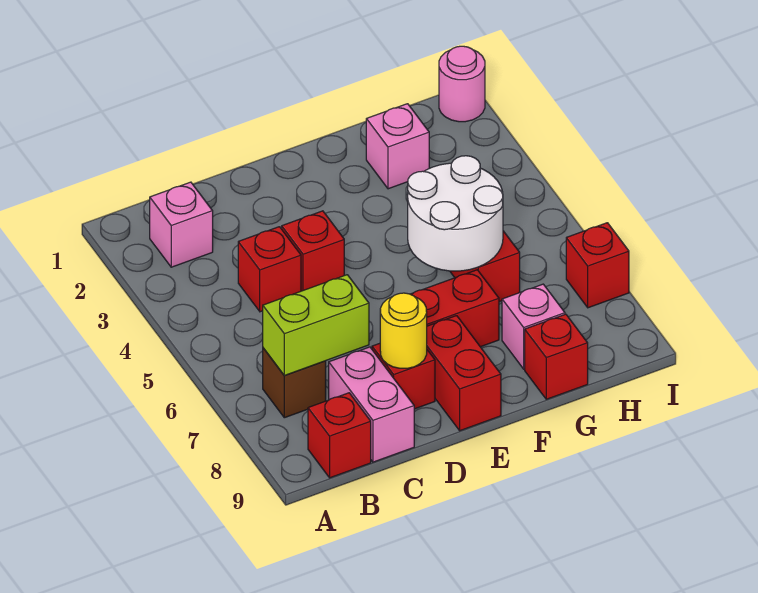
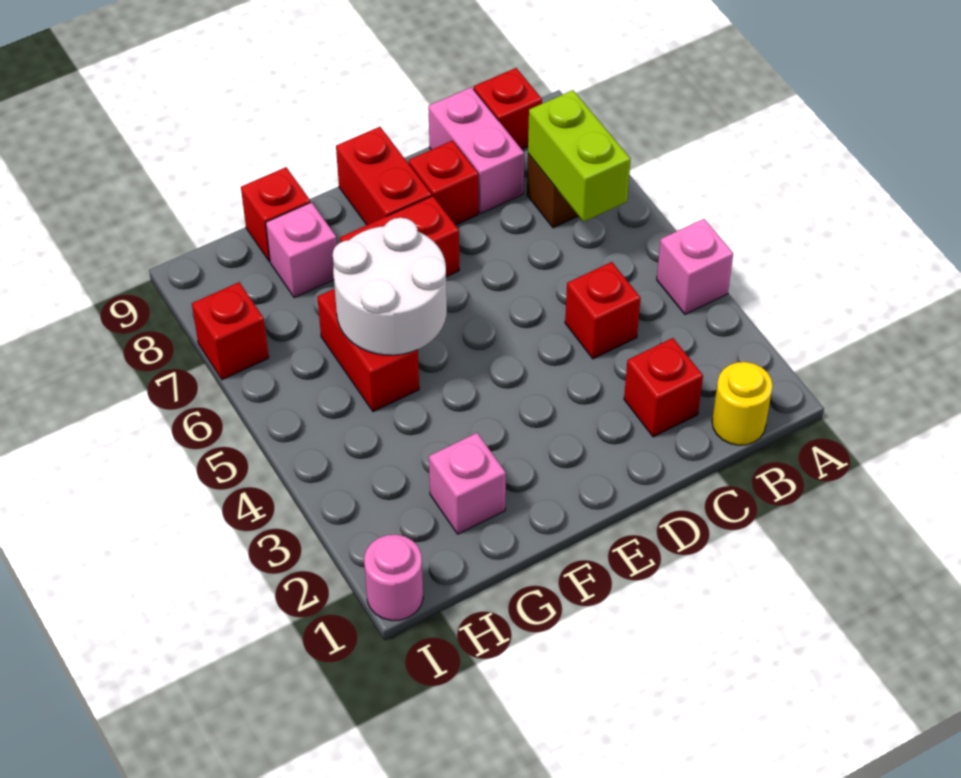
pink 1x1 brick [150,182,213,267] -> pink 1x1 brick moved to [657,219,733,314]
lime 1x2 brick [263,275,369,375] -> lime 1x2 brick turned to [528,90,631,222]
red 1x1 brick [282,211,344,291] -> red 1x1 brick moved to [624,338,703,437]
yellow 1x1 round brick [380,293,427,368] -> yellow 1x1 round brick moved to [712,362,773,445]

